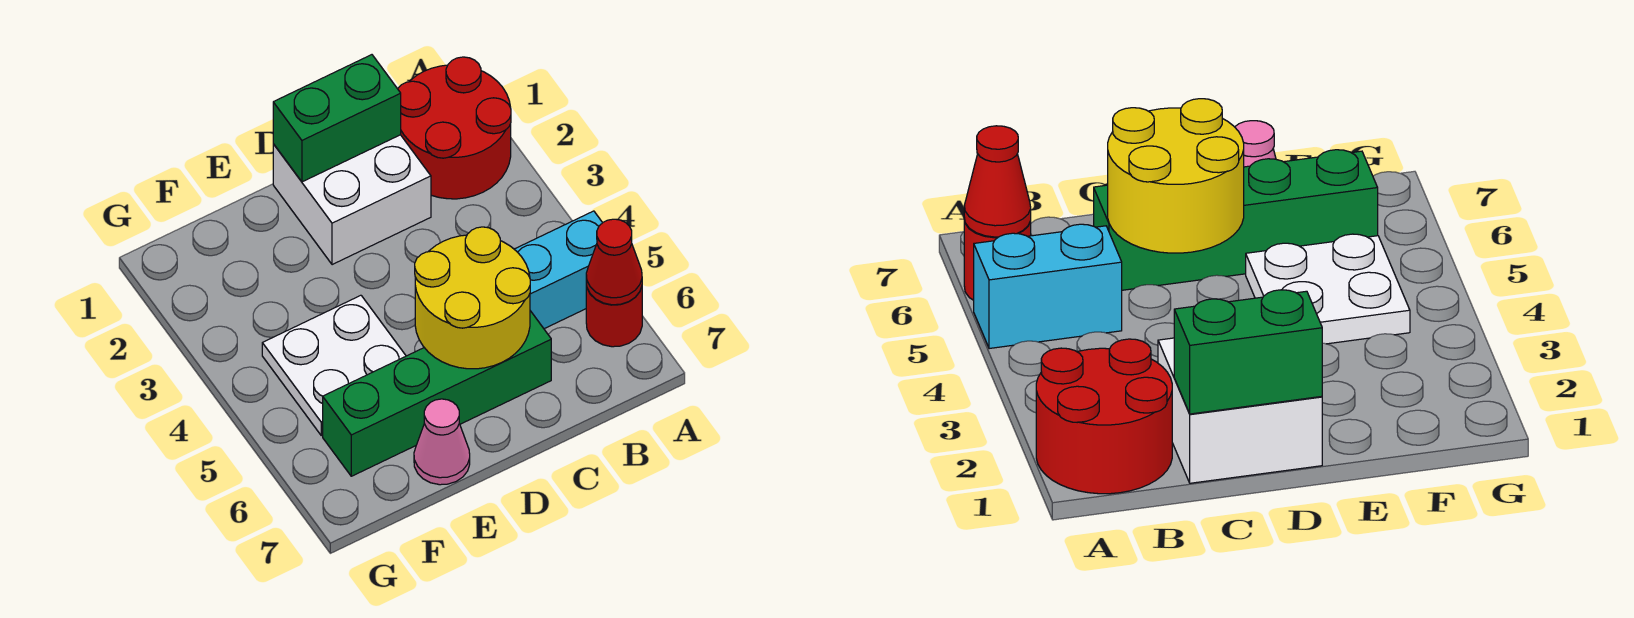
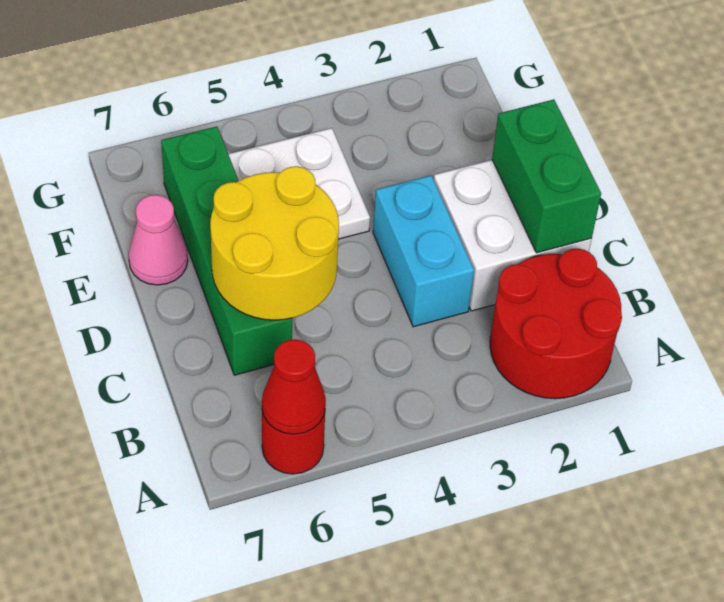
cyan 1x2 brick [514,211,602,329] -> cyan 1x2 brick moved to [373,176,474,327]

